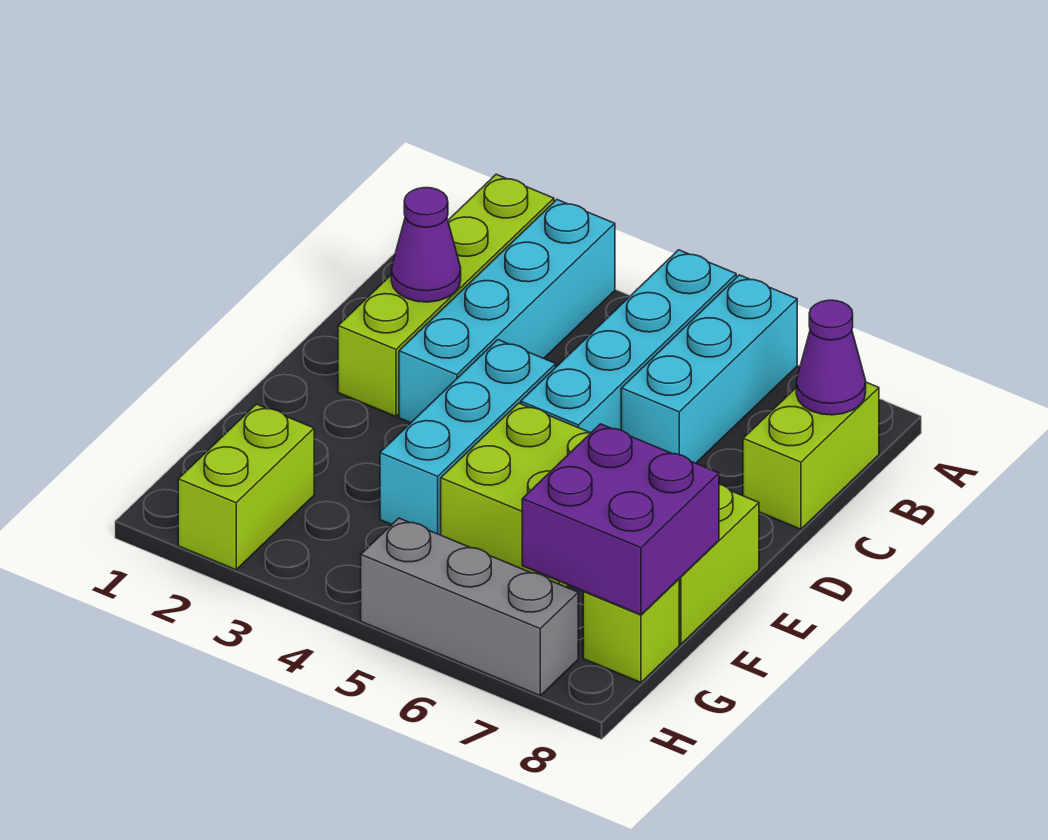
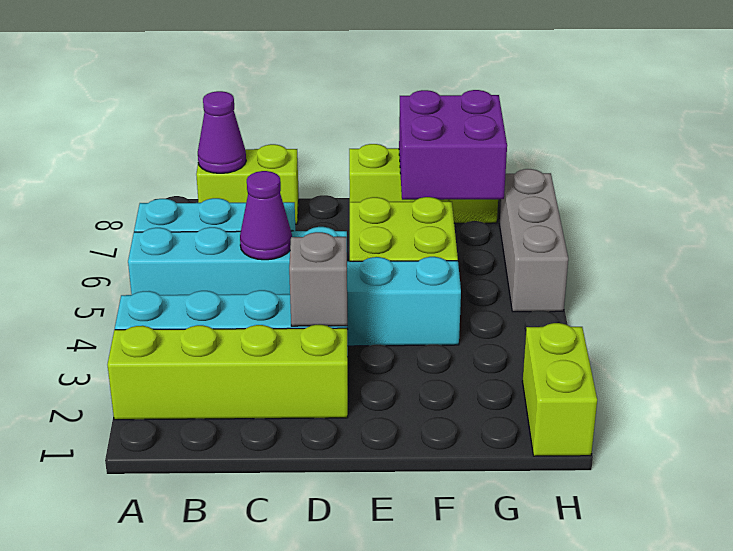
purple 1x1 cone [391,188,461,302] -> purple 1x1 cone moved to [240,171,292,260]
none -> grey 1x1 brick [289,232,347,326]
lime 1x2 brick [178,404,314,570] -> lime 1x2 brick turned to [522,323,597,456]

